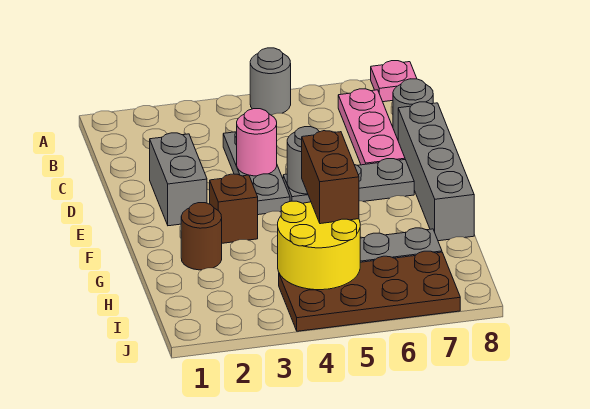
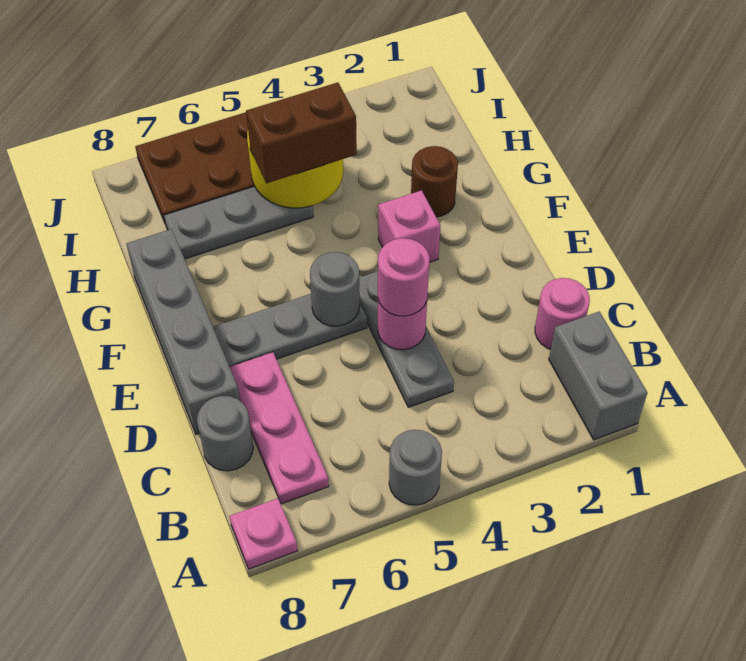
none -> pink 1x1 round brick [535,278,590,349]
grey 1x2 brick [150,133,207,226] -> grey 1x2 brick moved to [549,311,647,440]
none -> pink 1x1 round brick [378,238,430,316]
brown 1x1 brick [210,174,258,243] -> pink 1x1 brick [378,190,441,262]
brown 1x2 brick [302,131,359,224] -> brown 1x2 brick turned to [246,82,357,183]

